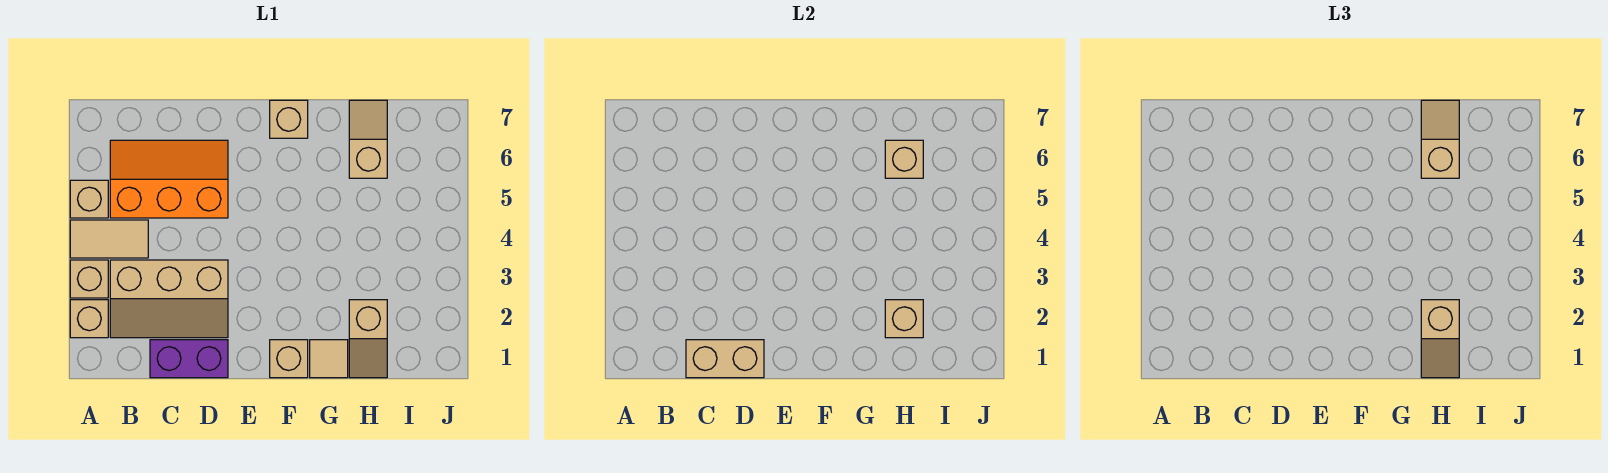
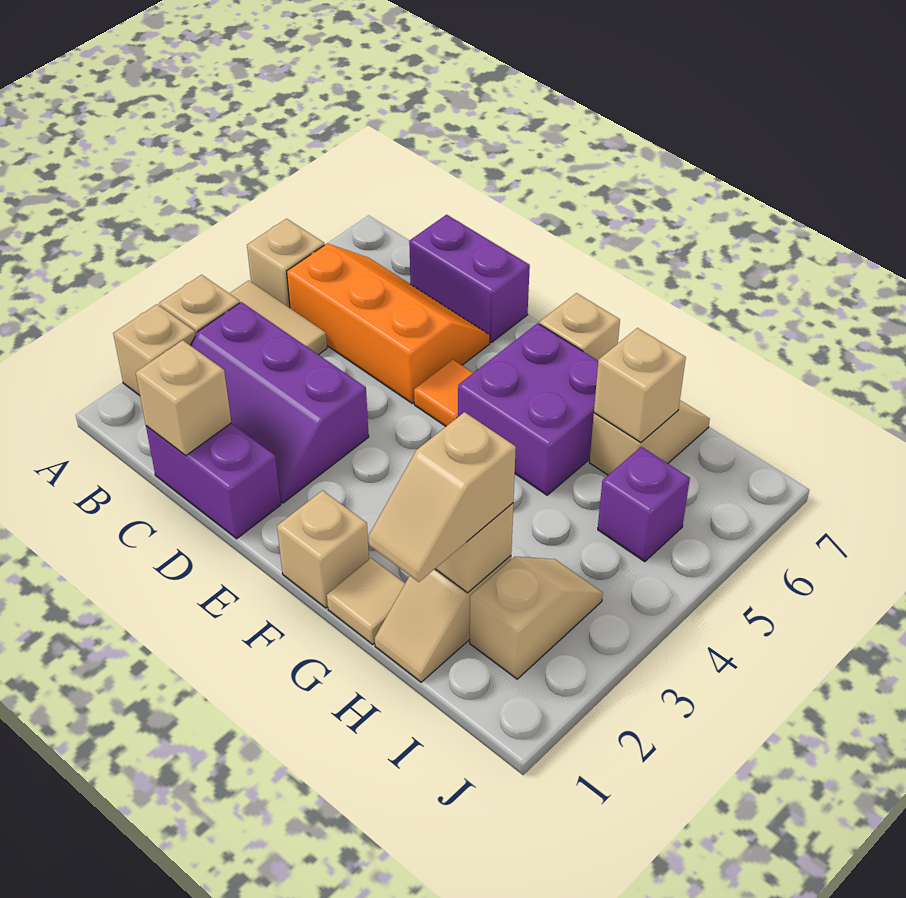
tan 2x3 slope [110,260,228,338] -> purple 2x3 slope [190,302,369,503]
tan 1x2 brick [686,340,764,378] -> tan 1x1 brick [136,340,231,456]
none -> purple 1x2 brick [409,215,530,342]
none -> orange 1x1 tile [414,360,473,426]
none -> purple 2x2 brick [458,323,598,495]
tan 1x2 slope [1421,100,1459,178] -> tan 1x2 slope moved to [470,556,603,679]
none -> purple 1x1 brick [598,447,690,562]

